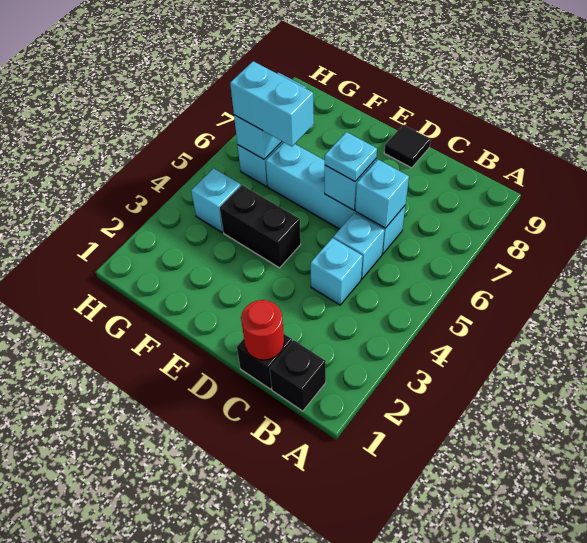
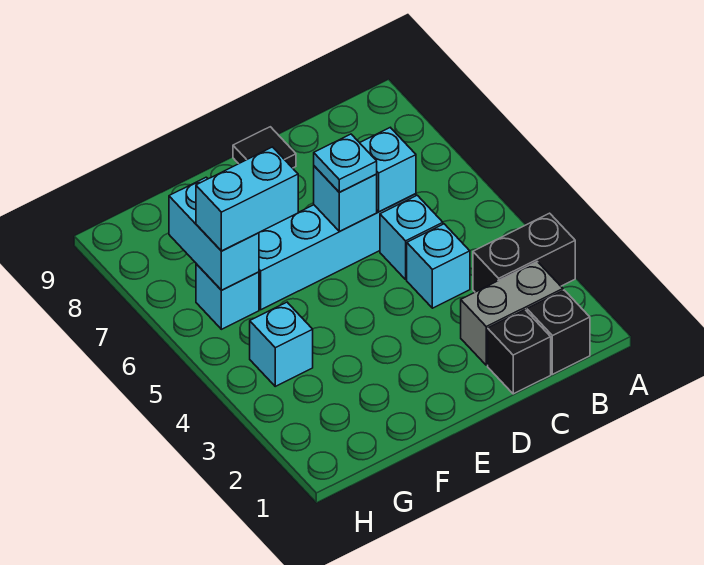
none -> grey 1x2 brick [461,262,563,365]
red 1x1 round brick [241,300,284,360] -> none
black 1x2 brick [220,185,301,268] -> black 1x2 brick moved to [473,213,575,292]

